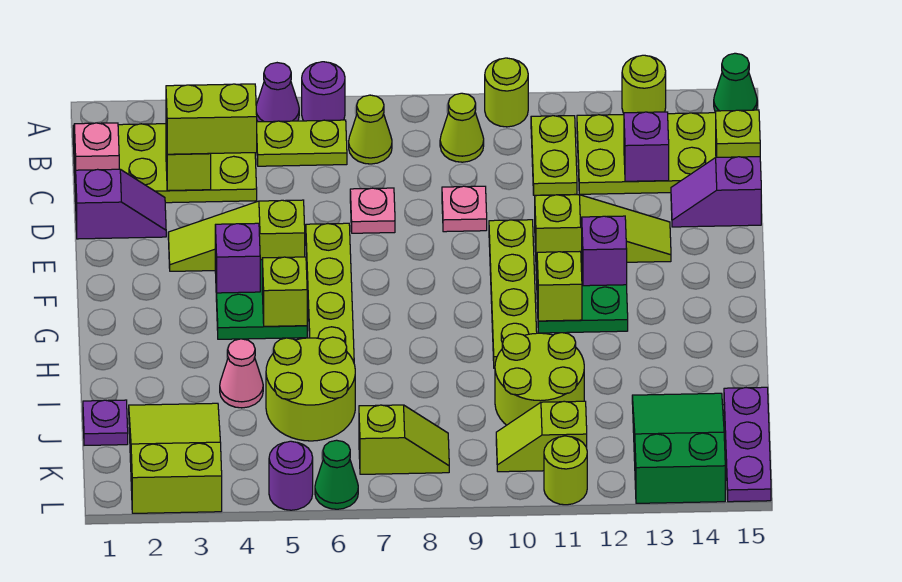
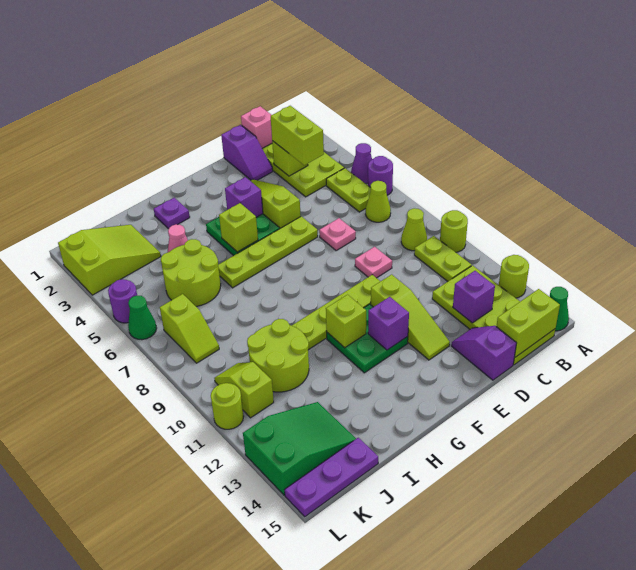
lime 1x2 plate [531,116,577,195] -> lime 1x2 plate turned to [414,236,472,282]
lime 1x1 brick [716,110,760,157] -> lime 1x2 brick [496,289,560,357]
purple 1x1 plate [83,400,128,445] -> purple 1x1 plate moved to [154,198,190,229]

